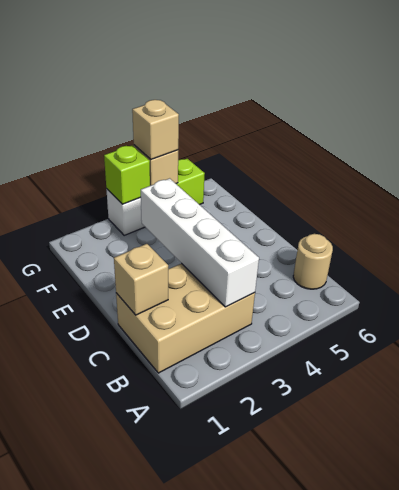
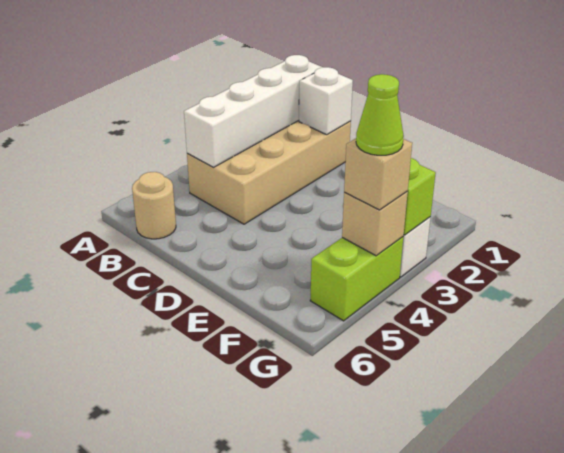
tan 2x3 brick [116,263,255,373] -> tan 2x4 brick [187,121,351,224]
white 1x4 brick [140,178,259,307] -> white 1x4 brick turned to [184,55,322,167]
tan 1x1 brick [114,244,168,315] -> white 1x1 brick [299,67,353,135]
none -> lime 1x1 cone [356,74,404,155]

